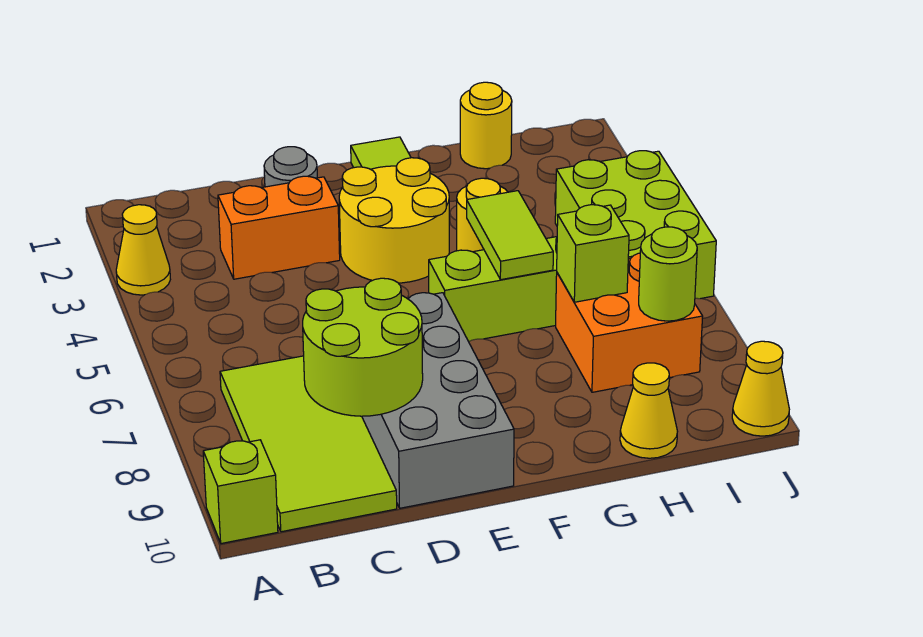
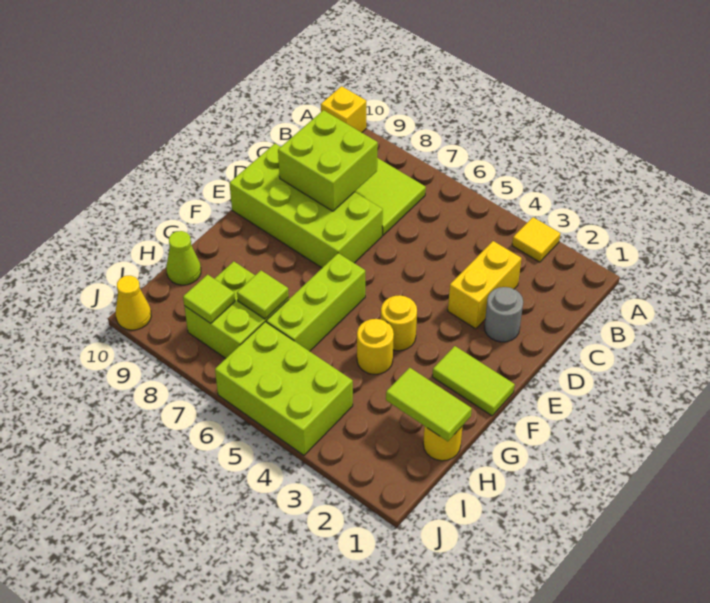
yellow 1x1 cone [116,205,170,295] -> yellow 1x1 tile [512,217,561,262]
lime 1x1 brick [203,440,278,544] -> yellow 1x1 brick [321,86,366,133]
orange 1x2 brick [218,176,340,279] -> yellow 1x2 brick [448,241,522,329]
lime 2x2 round brick [303,278,423,416] -> lime 2x2 brick [278,110,378,211]
grey 2x4 brick [362,293,514,508] -> lime 2x4 brick [229,144,383,268]
yellow 2x2 round brick [339,158,449,283] -> yellow 1x1 round brick [381,295,417,351]
lime 1x2 tile [467,191,553,280] -> lime 1x2 tile moved to [386,368,472,441]
orange 2x2 brick [556,253,703,392] -> lime 2x2 brick [184,261,289,358]
lime 1x1 brick [557,205,629,302] -> lime 1x1 tile [237,271,289,319]
yellow 1x1 cone [620,363,678,458] -> lime 1x1 cone [166,231,201,285]
lime 1x1 round brick [639,227,697,321] -> lime 1x1 tile [183,275,235,323]

